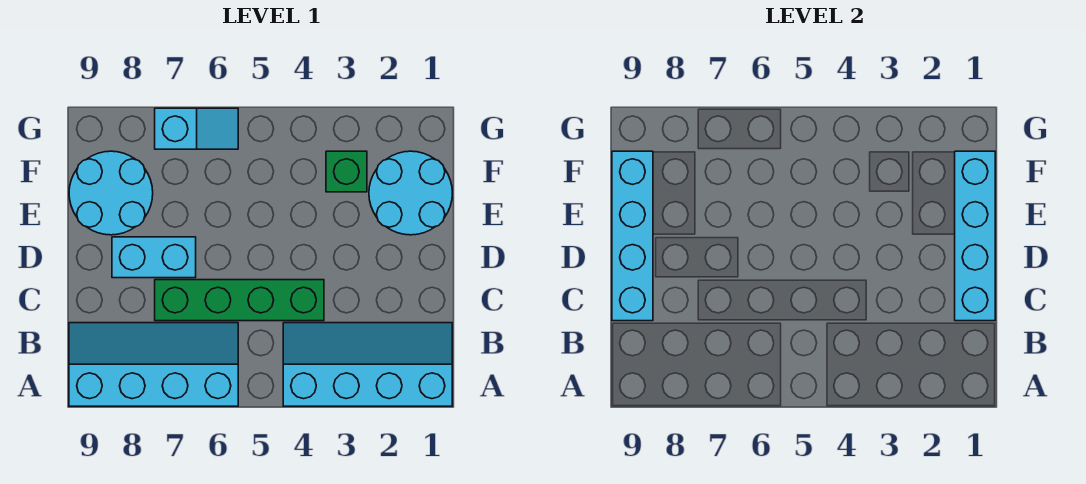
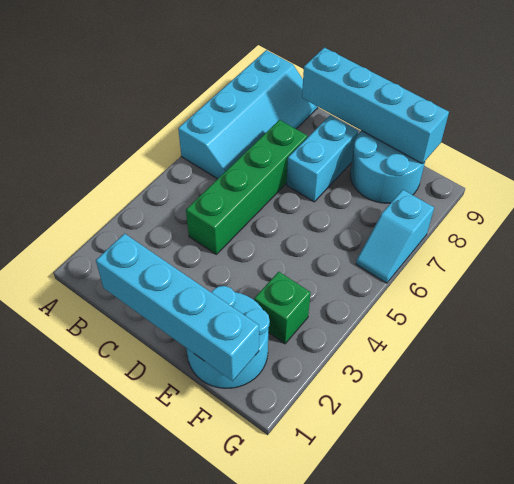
cyan 2x4 slope [283,323,452,406] -> none

